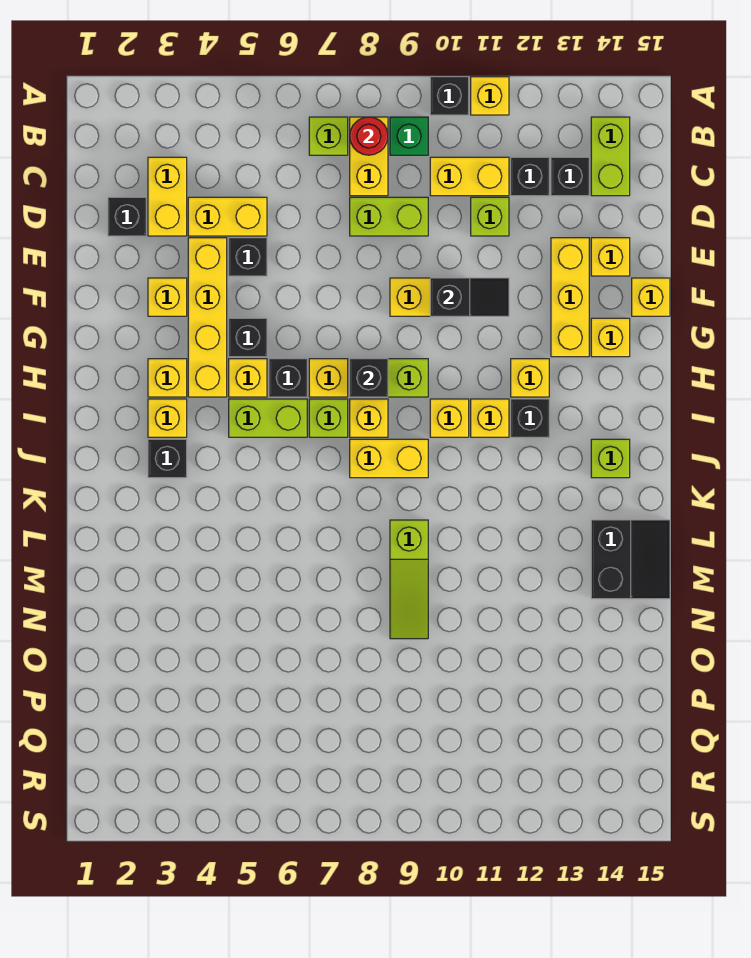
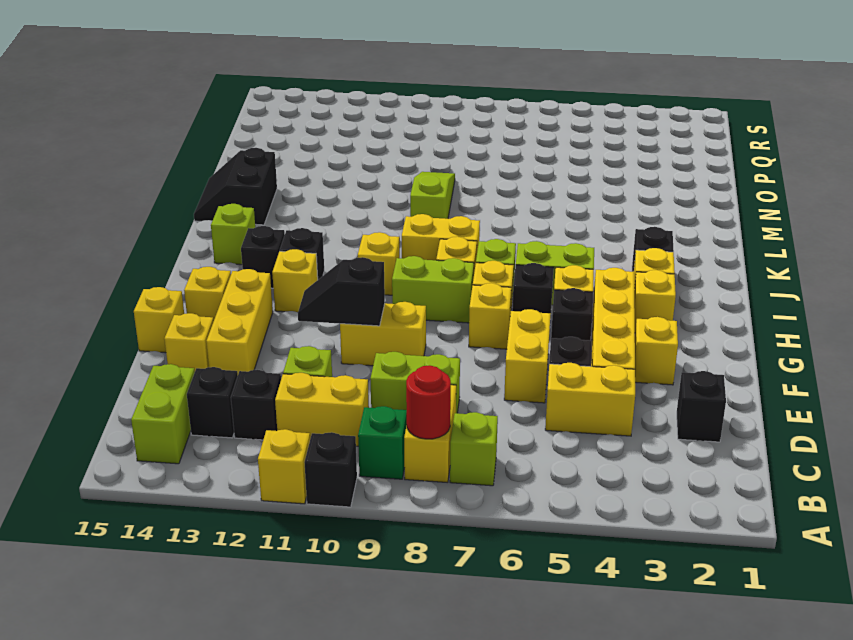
yellow 1x2 brick [148,157,187,236] -> yellow 1x2 brick moved to [504,309,551,403]
black 1x1 brick [350,359,388,397] -> black 1x1 brick moved to [241,226,285,288]
yellow 1x1 brick [471,399,509,437] -> yellow 1x1 brick moved to [469,283,511,349]

